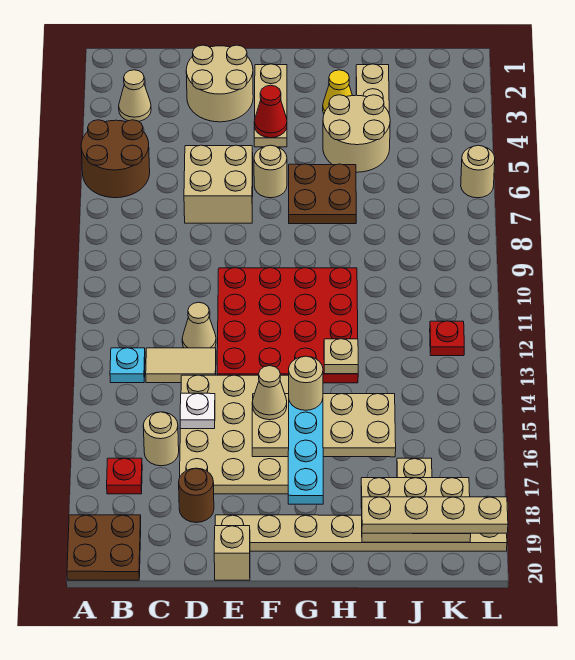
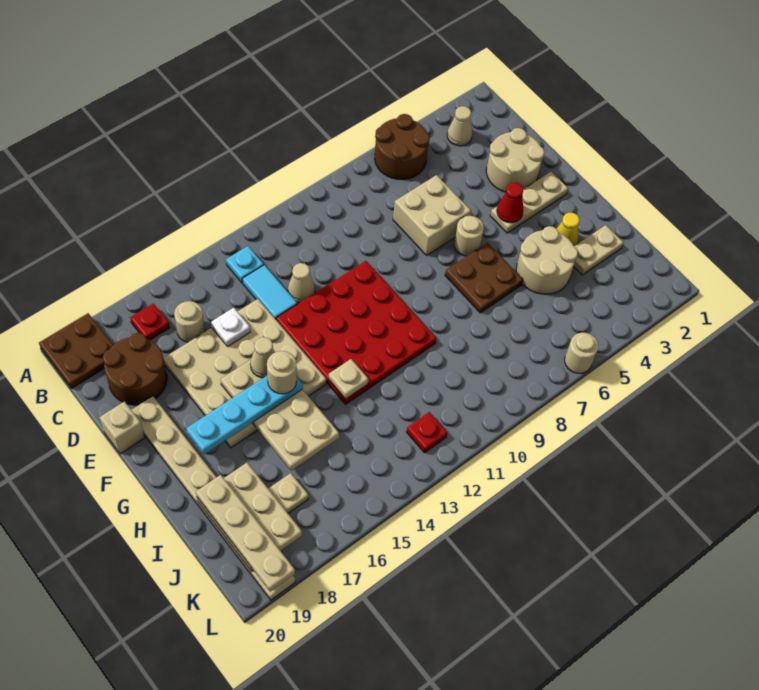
tan 1x2 tile [146,348,216,383] -> cyan 1x2 tile [242,265,297,319]
brown 1x1 round brick [179,468,214,523] -> brown 2x2 round brick [103,333,167,405]

